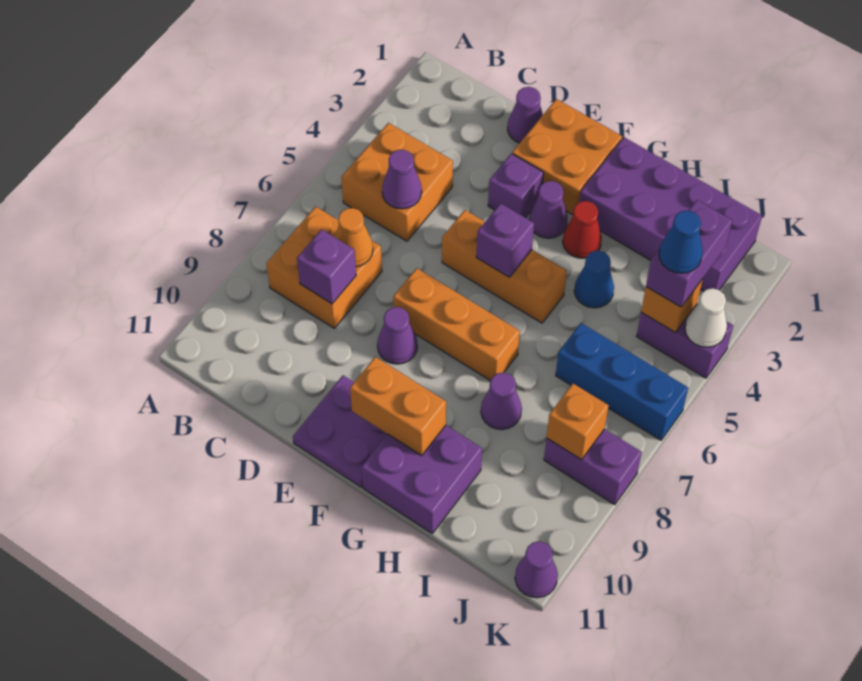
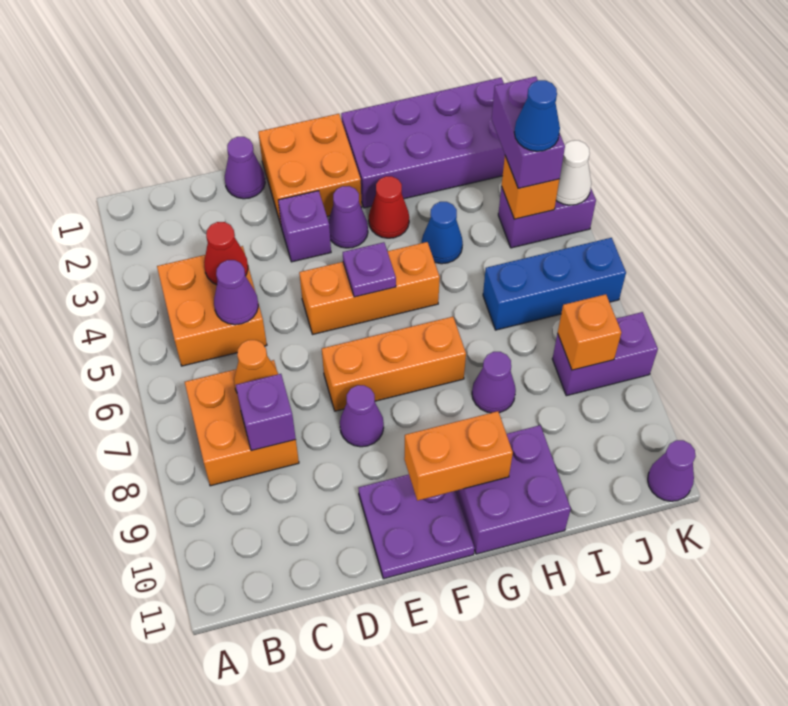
none -> red 1x1 cone [204,222,248,285]
purple 1x1 brick [476,203,534,277] -> purple 1x1 plate [343,242,396,297]

